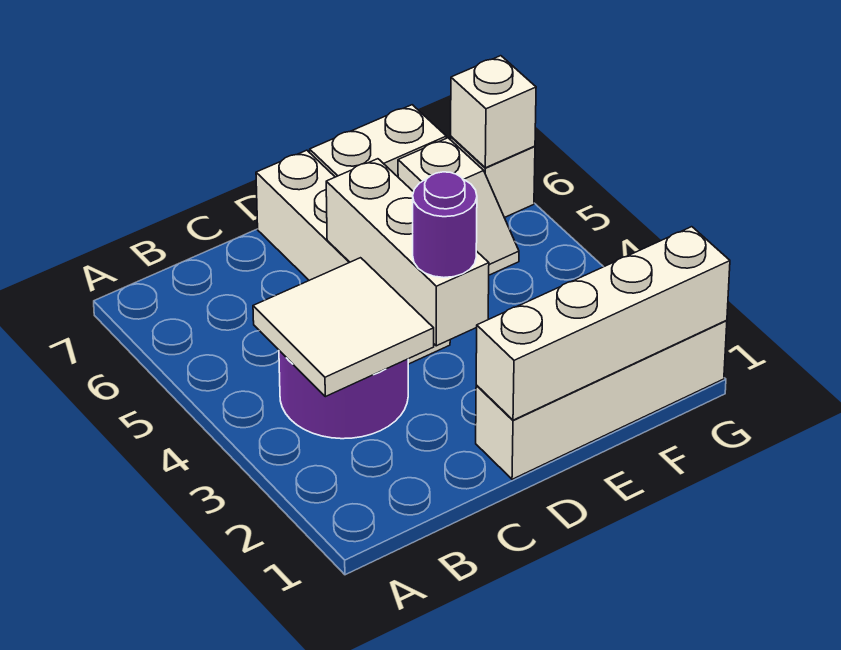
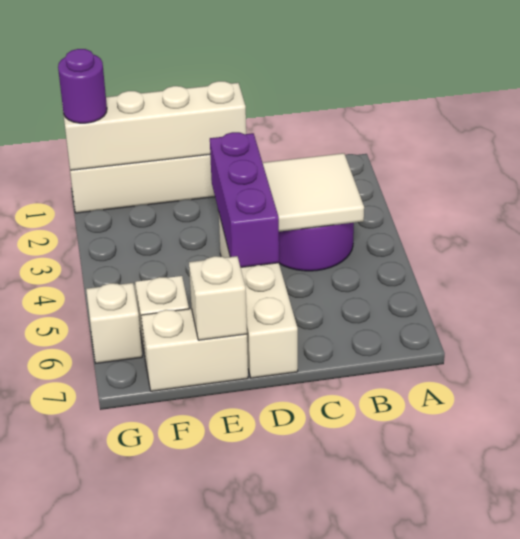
white 1x3 brick [326,159,489,346] -> purple 1x3 brick [210,132,279,267]
purple 1x1 round brick [413,172,477,278] -> purple 1x1 round brick moved to [58,49,107,123]
white 1x1 brick [451,56,536,168] -> white 1x1 brick moved to [189,256,247,340]

